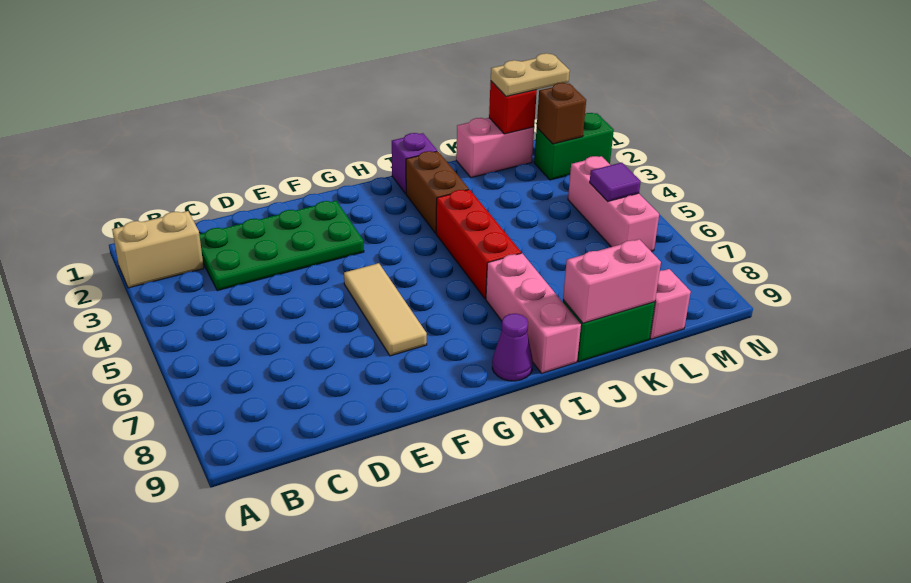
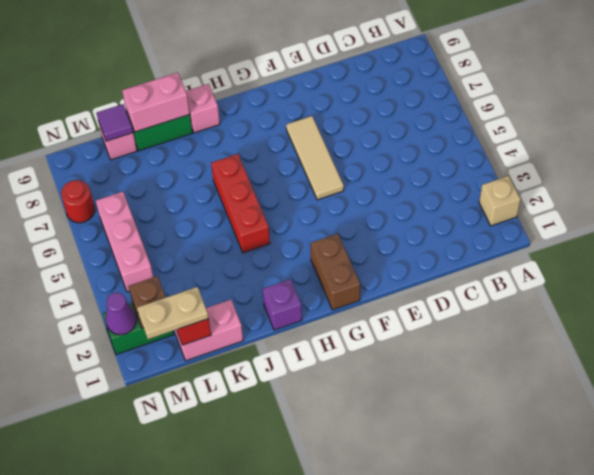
tan 1x2 brick [112,211,204,288] -> tan 1x1 brick [479,176,521,226]
green 2x4 plate [199,201,364,291] -> none
purple 1x1 cone [492,313,533,381] -> purple 1x1 cone moved to [105,293,136,335]
brown 1x2 brick [406,151,469,233] -> brown 1x2 brick moved to [311,234,360,310]
pink 1x3 brick [486,253,581,374] -> pink 1x1 brick [186,84,220,133]
purple 1x1 tile [590,163,641,201] -> purple 1x1 tile moved to [97,104,133,141]
none -> red 1x1 round brick [61,180,95,223]

